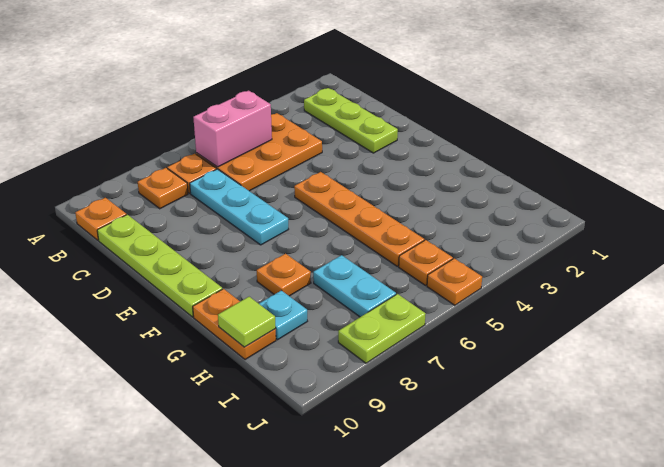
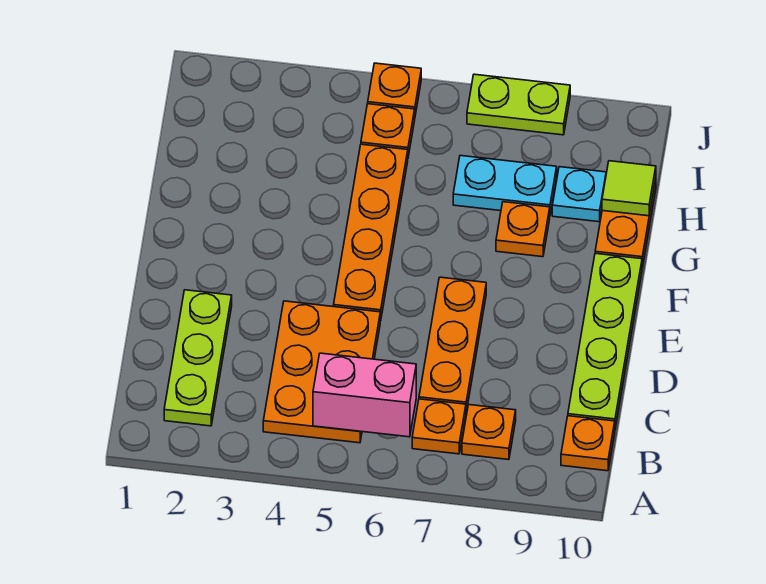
orange 2x3 plate [196,113,322,191] -> orange 2x3 plate turned to [263,301,380,443]
cyan 1x3 plate [190,169,289,245] -> orange 1x3 plate [419,277,486,412]
cyan 1x2 plate [313,255,396,317] -> cyan 1x2 plate turned to [453,156,557,214]

